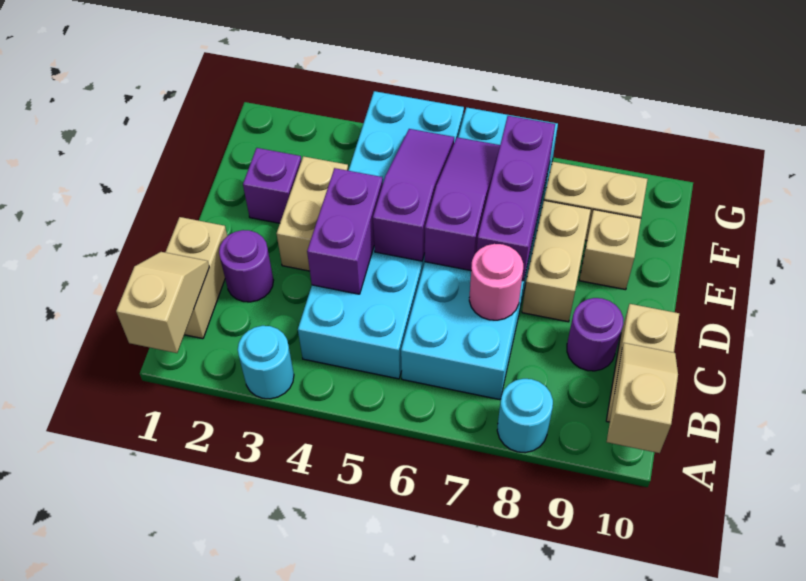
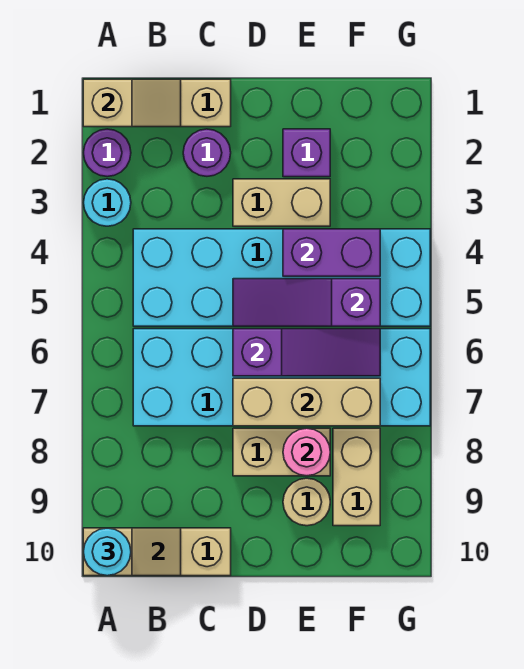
cyan 1x1 round brick [497,379,553,453] -> cyan 1x1 round brick moved to [83,528,131,576]
purple 1x2 brick [307,168,383,294] -> purple 1x2 brick moved to [283,229,380,276]
pink 1x1 round brick [469,244,523,320] -> pink 1x1 round brick moved to [283,428,330,476]
purple 1x1 round brick [567,298,623,371] -> purple 1x1 round brick moved to [84,129,131,177]
purple 1x3 slope [373,129,454,261] -> purple 1x3 slope turned to [233,279,380,326]
purple 1x3 brick [477,116,555,281] -> tan 1x3 brick [233,378,380,426]
tan 1x1 brick [579,210,641,290] -> tan 1x1 round brick [283,478,330,526]

